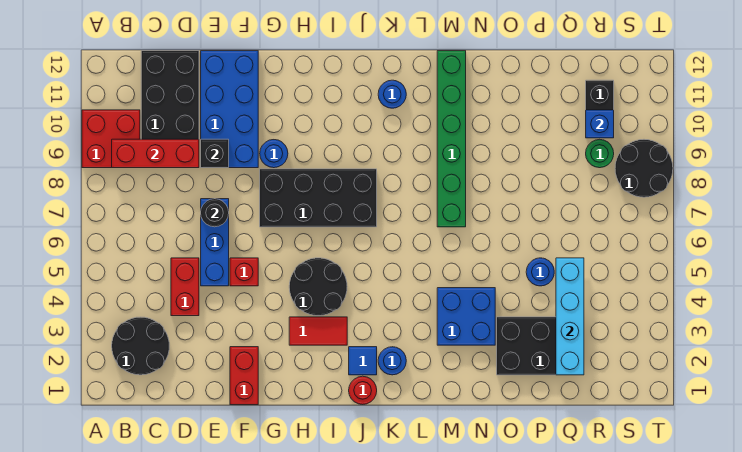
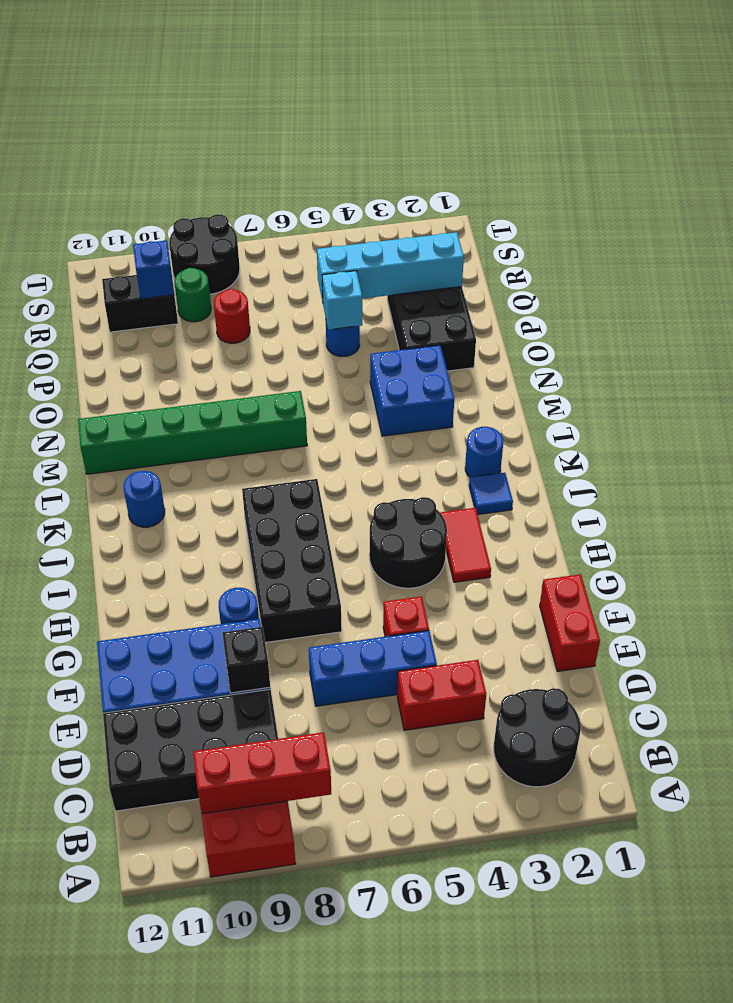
red 1x3 brick [112,139,199,168] -> red 1x3 brick turned to [193,732,331,814]
black 1x1 round brick [201,199,229,227] -> none
red 1x2 brick [230,347,258,405] -> red 1x2 brick turned to [540,574,600,672]
red 1x1 round brick [349,376,377,405] -> red 1x1 round brick moved to [214,289,250,343]
none -> cyan 1x1 brick [322,271,362,330]

